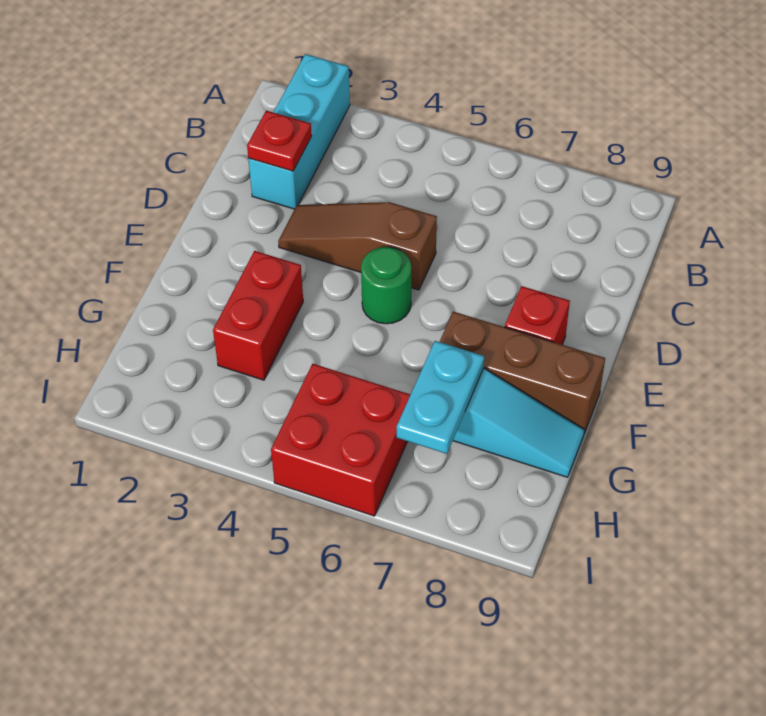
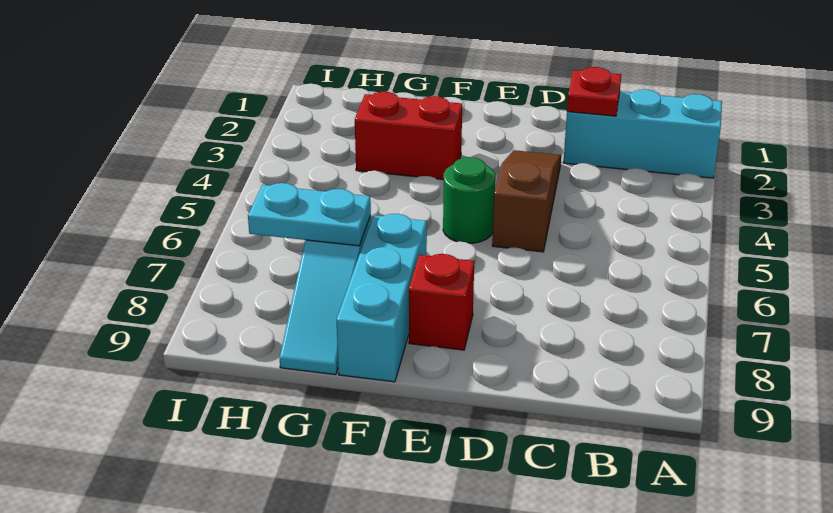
brown 1x3 brick [440,312,605,433] -> cyan 1x3 brick [336,214,427,382]
red 2x2 brick [271,364,410,516] -> none

